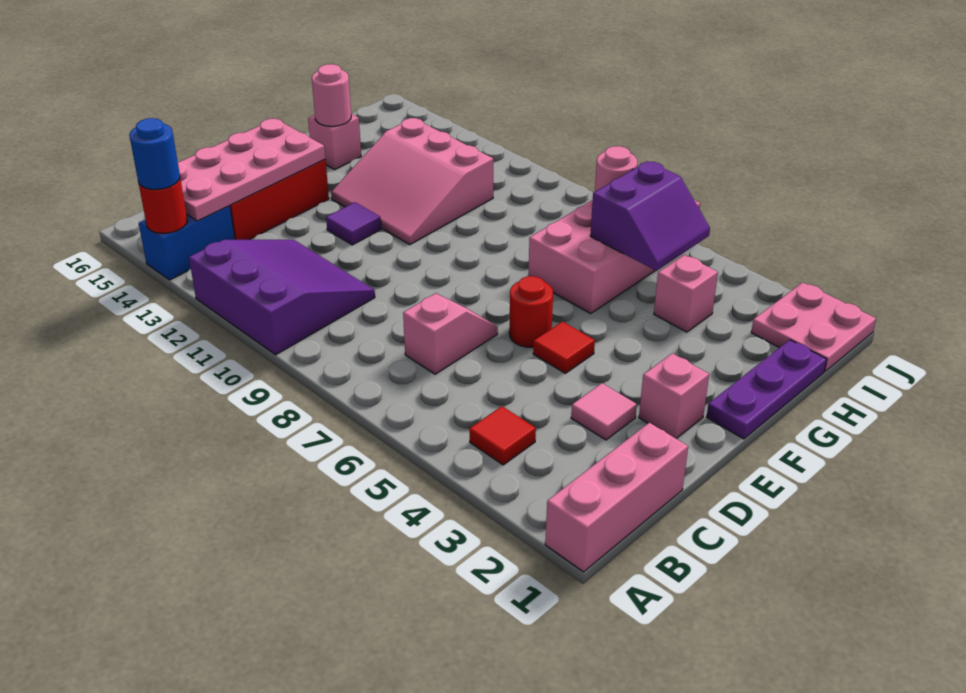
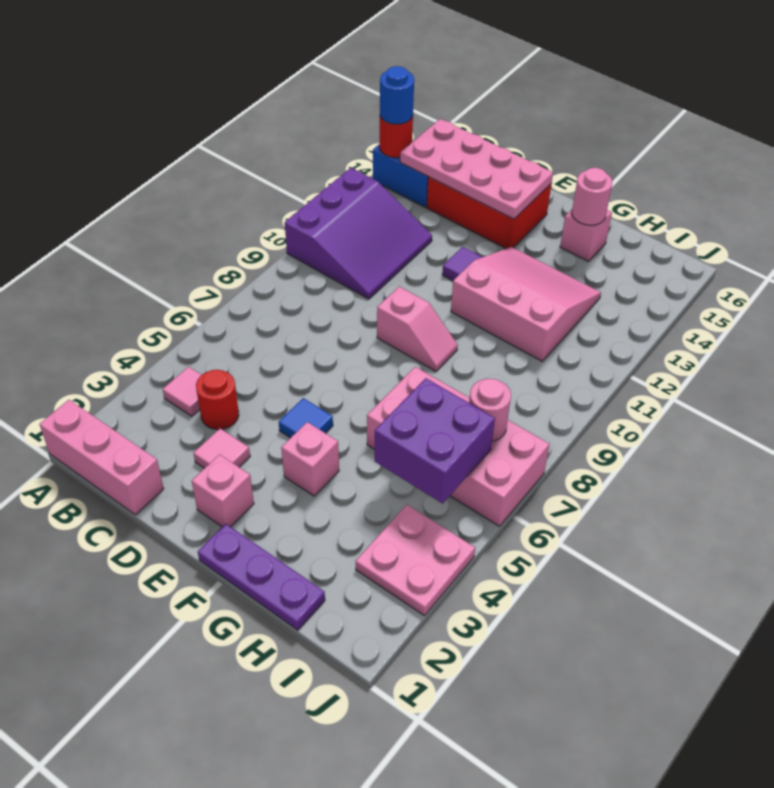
red 1x1 tile [469,406,536,465] -> pink 1x1 tile [163,367,201,416]
pink 1x2 slope [403,293,498,374] -> pink 1x2 slope moved to [377,286,458,371]
red 1x1 tile [533,322,595,373] -> blue 1x1 tile [279,398,333,438]
red 1x1 round brick [509,276,553,347] -> red 1x1 round brick moved to [196,370,239,430]
pink 3x3 slope [331,118,493,245] -> pink 3x3 slope turned to [451,247,601,361]
pink 1x1 brick [654,255,718,332] -> pink 1x1 brick moved to [281,422,339,496]
purple 2x2 slope [590,161,710,271] -> purple 2x2 brick [375,378,495,504]
pink 2x2 plate [751,282,876,371] -> pink 2x2 plate moved to [356,505,475,615]

